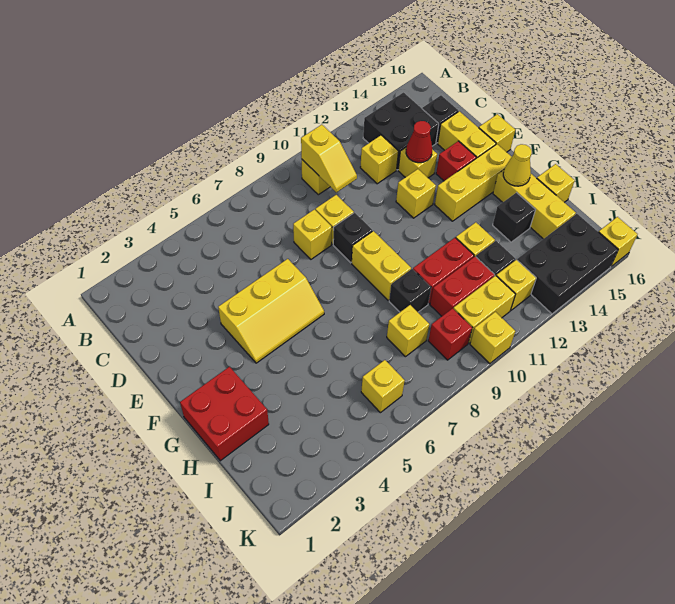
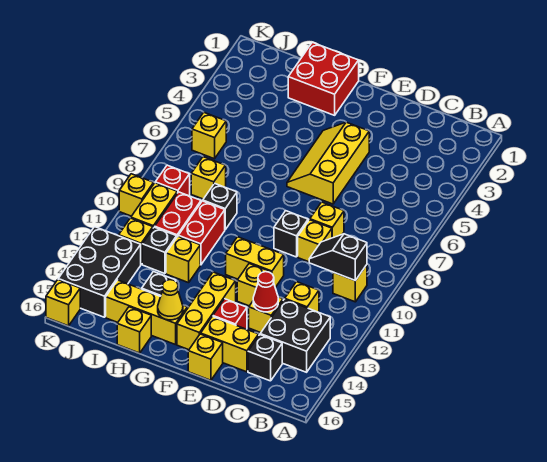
yellow 1x2 slope [301,125,357,192] -> black 1x2 slope [309,234,367,280]
yellow 1x2 brick [352,231,411,300] -> yellow 1x2 brick moved to [226,237,284,287]

